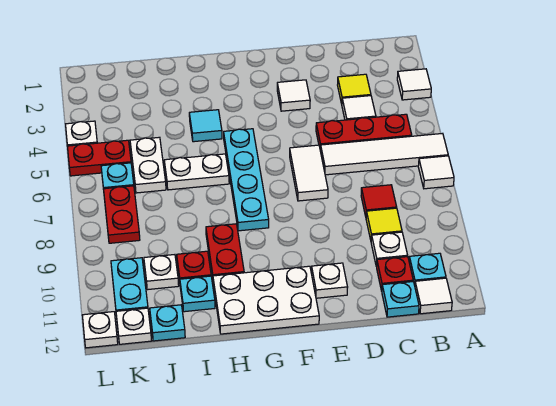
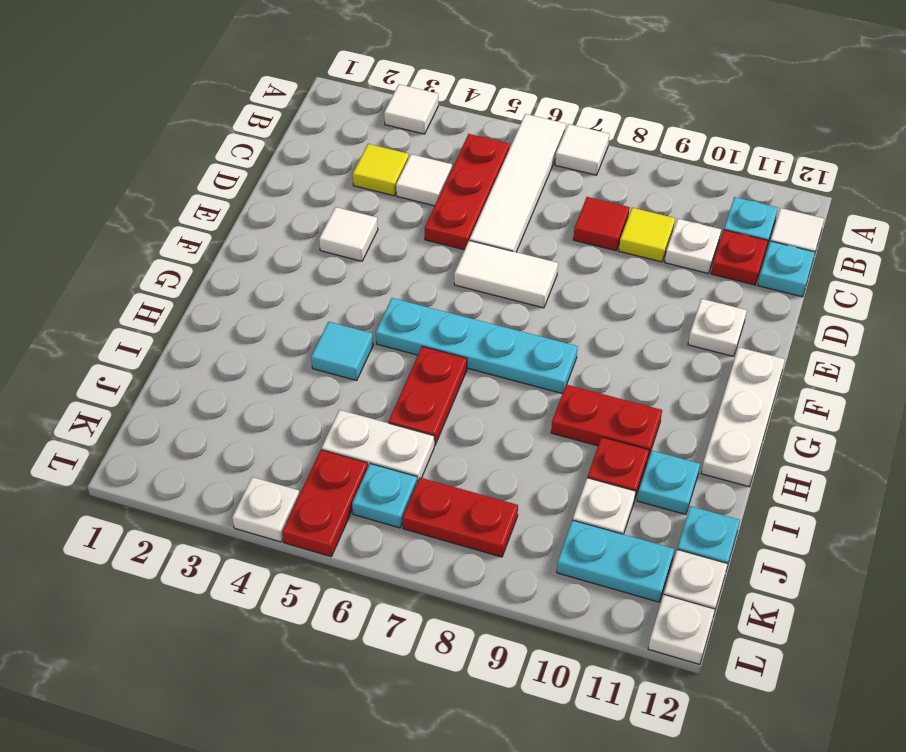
white 2x3 plate [213,266,319,334] -> white 1x3 plate [701,347,785,487]
white 1x2 plate [164,154,229,190] -> red 1x2 plate [389,346,467,445]

